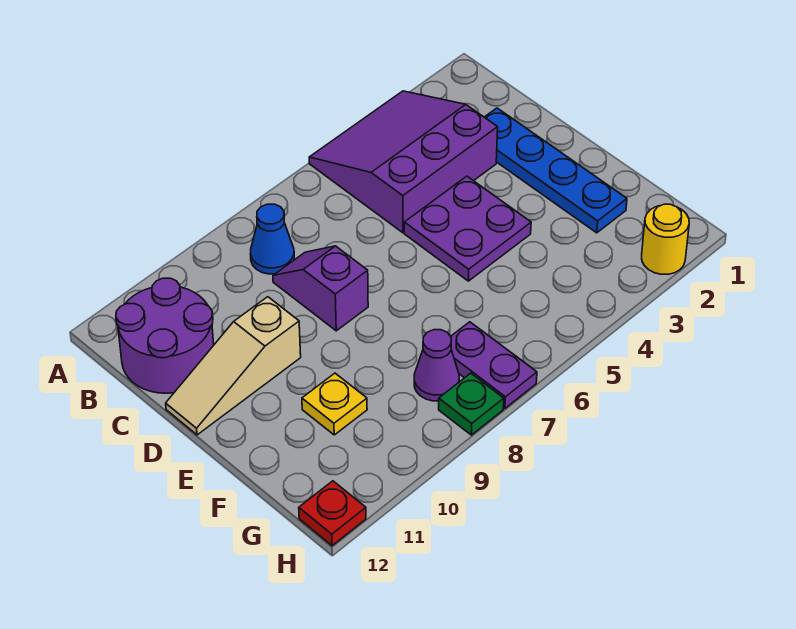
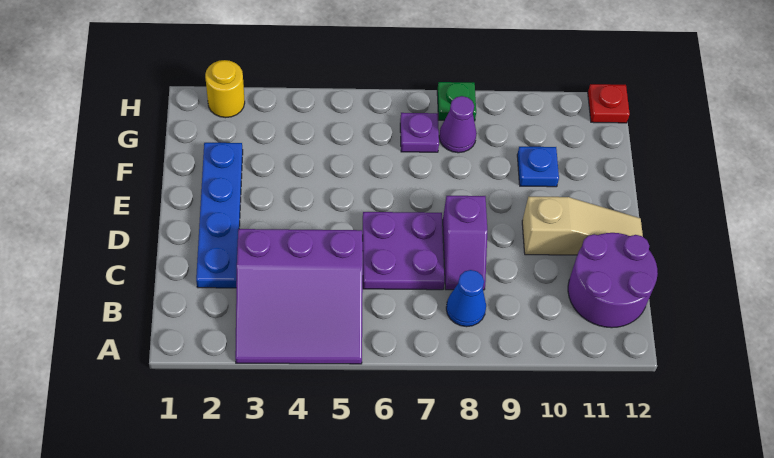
purple 2x2 plate [404,176,531,281] -> purple 2x2 plate moved to [363,212,445,290]
yellow 1x1 plate [302,373,367,435] -> blue 1x1 plate [517,147,559,187]
purple 1x2 plate [451,322,537,408] -> purple 1x1 plate [400,113,439,152]

